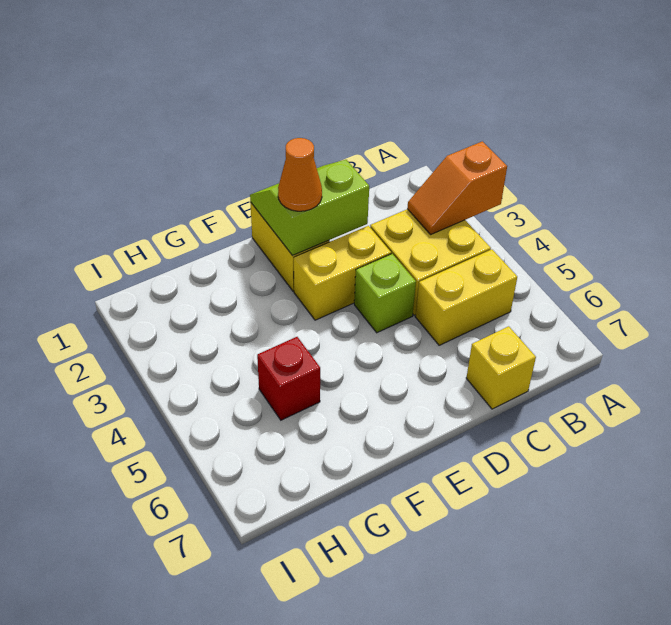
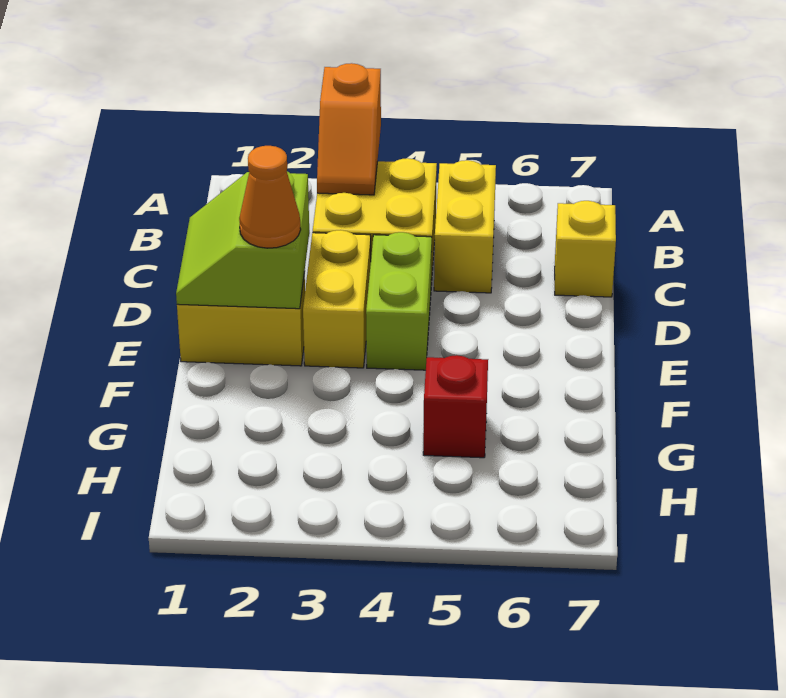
lime 1x1 brick [354,254,416,333] -> lime 1x2 brick [366,232,432,370]

